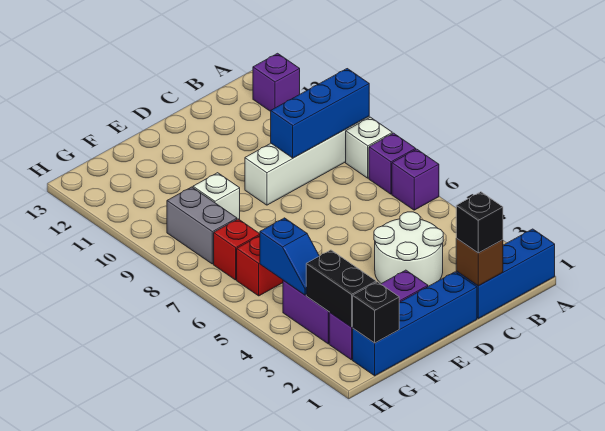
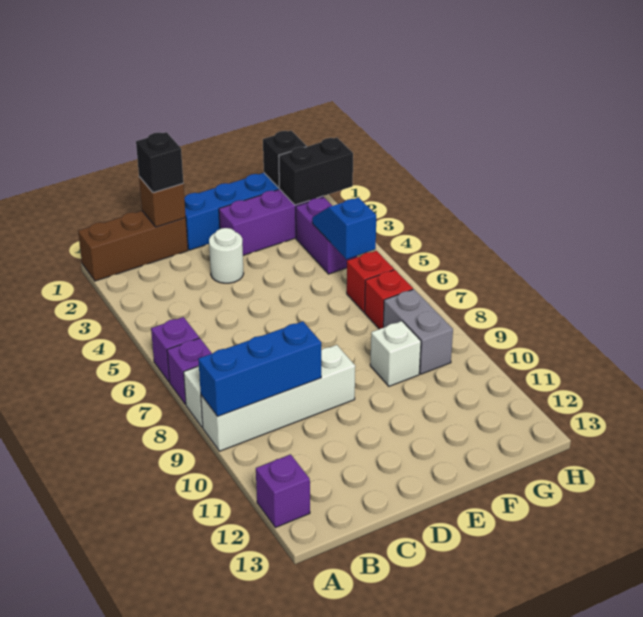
blue 1x3 brick [456,229,555,319] -> brown 1x3 brick [78,211,188,281]
white 2x2 round brick [374,212,443,286] -> white 1x1 round brick [209,228,244,283]
black 1x2 brick [306,250,376,327] -> black 1x2 brick turned to [279,138,353,205]

